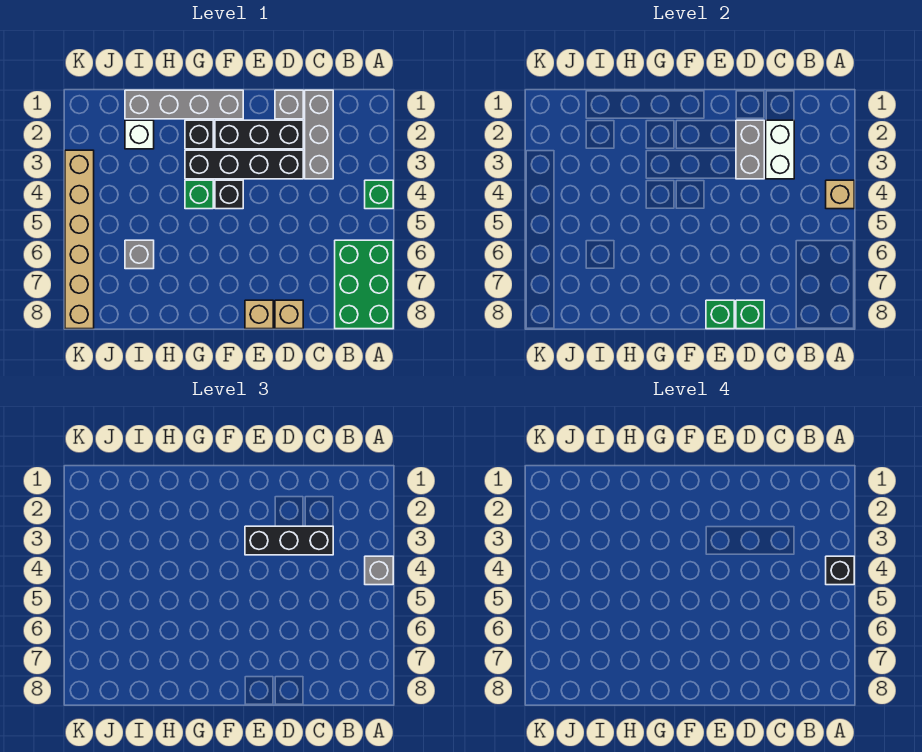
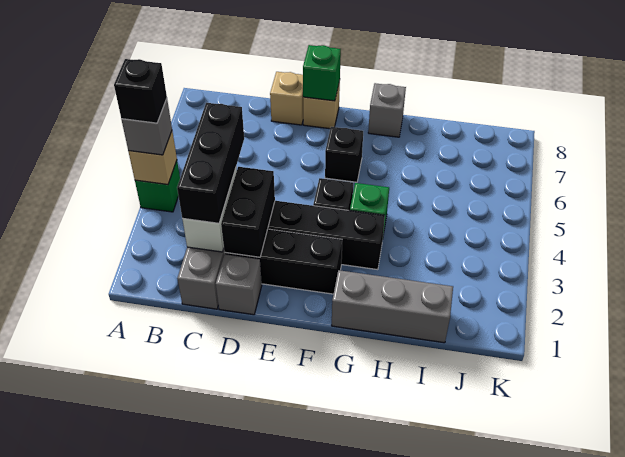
green 2x3 brick [335,240,393,329] -> none
black 1x3 brick [245,526,333,555] -> black 1x3 brick turned to [177,103,244,223]
grey 1x2 brick [736,120,764,179] -> black 1x2 brick [221,167,275,257]
green 1x1 brick [736,300,764,329] -> none
grey 1x4 brick [125,90,243,119] -> grey 1x3 brick [332,270,453,343]
black 1x1 brick [185,120,213,149] -> black 1x1 brick moved to [325,127,363,182]
white 1x1 brick [125,120,154,149] -> none
grey 1x1 brick [125,240,154,269] -> grey 1x1 brick moved to [368,83,406,137]
tan 1x6 brick [65,150,94,329] -> none

